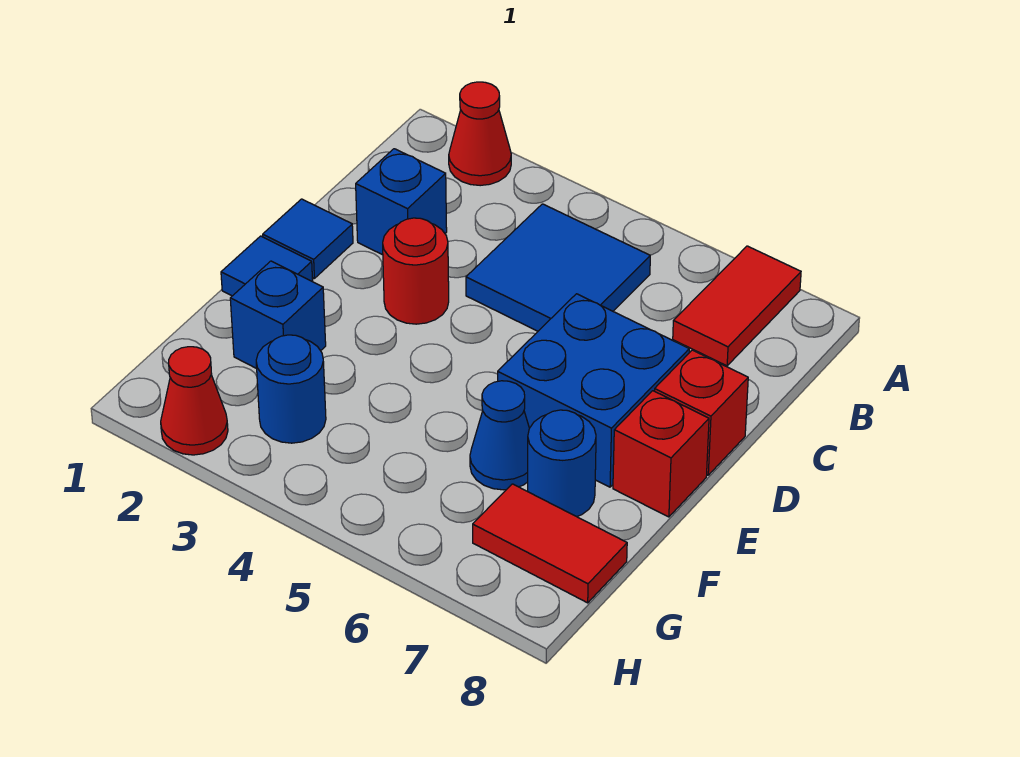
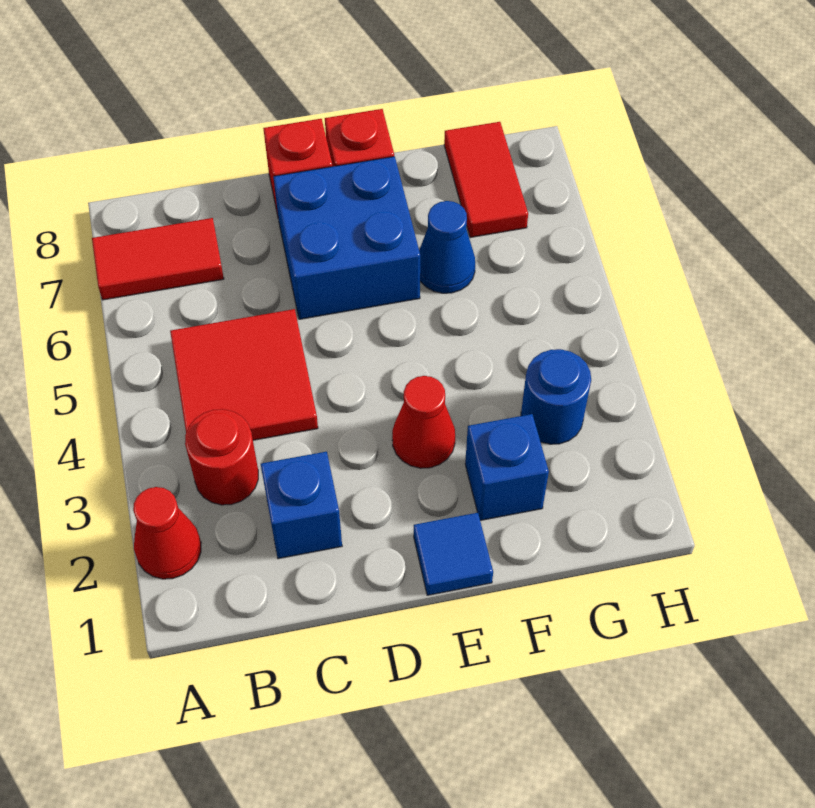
blue 2x2 tile [466,204,650,331] -> red 2x2 tile [170,309,318,440]
blue 1x1 tile [263,199,353,278] -> none
red 1x1 round brick [383,218,449,324] -> red 1x1 round brick moved to [185,409,258,505]
blue 1x1 round brick [528,410,596,517] -> none
red 1x1 cone [161,347,228,455] -> red 1x1 cone moved to [392,376,455,468]

